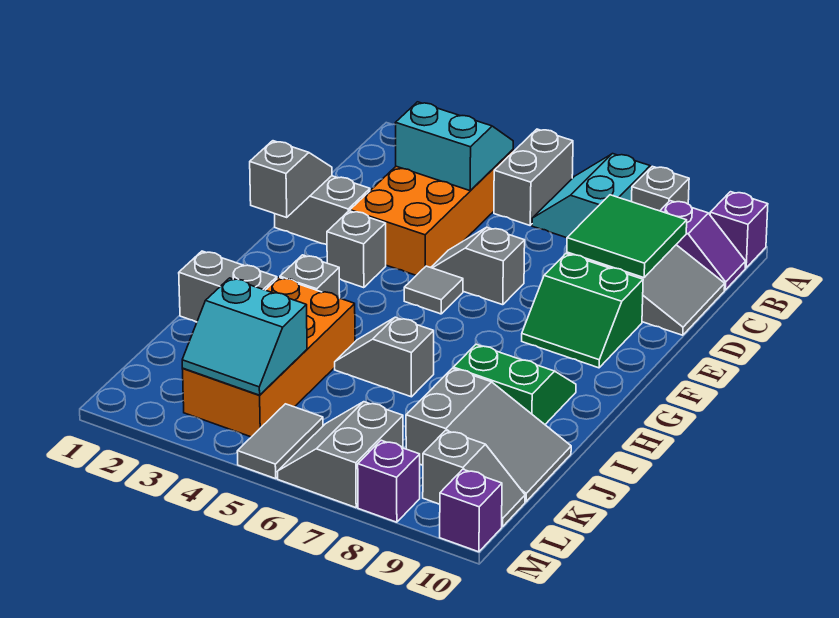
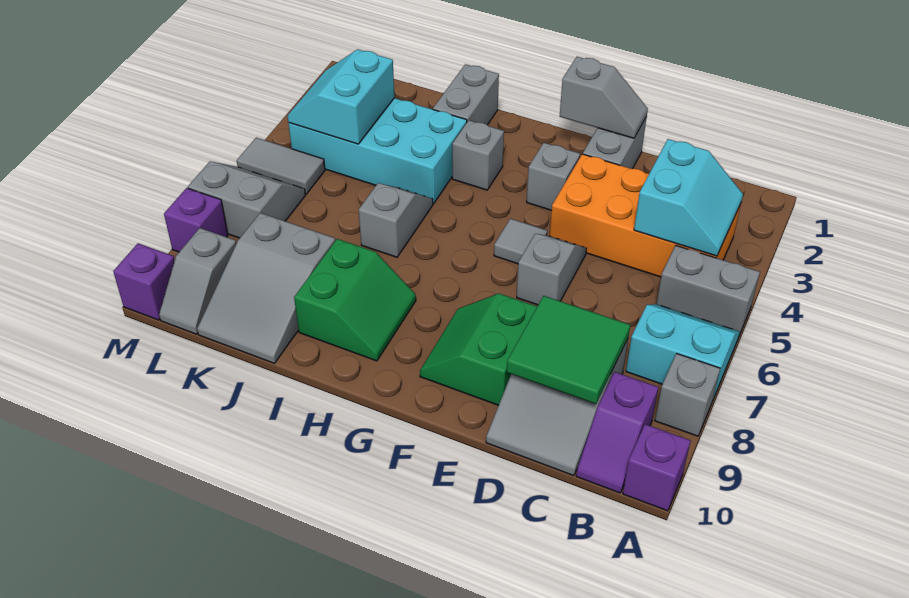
orange 2x4 brick [183,278,355,437] -> cyan 2x4 brick [288,98,467,204]

